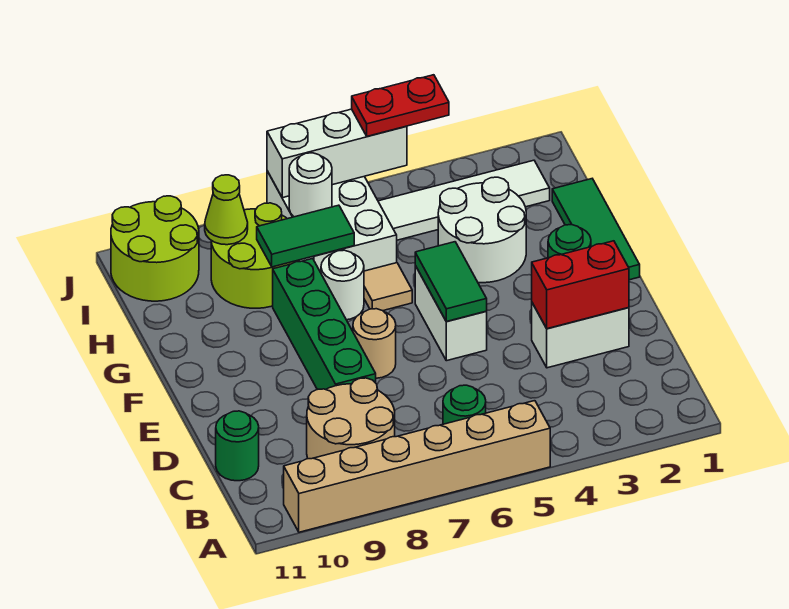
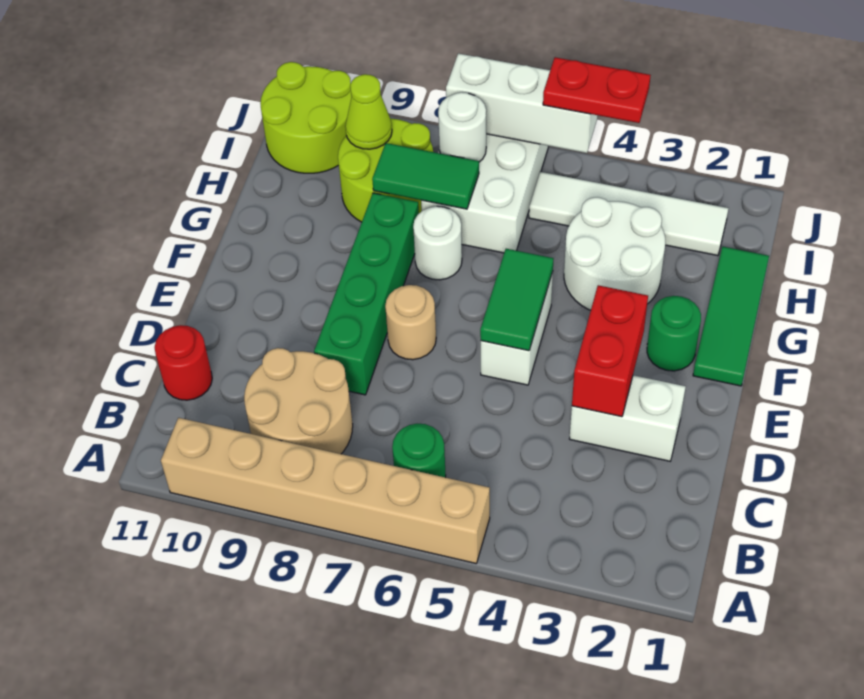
green 1x1 round brick [216,411,259,481] -> red 1x1 round brick [155,325,212,400]
red 1x2 brick [532,241,629,329] -> red 1x2 brick turned to [572,285,648,417]
tan 1x1 tile [364,263,412,311] -> none

